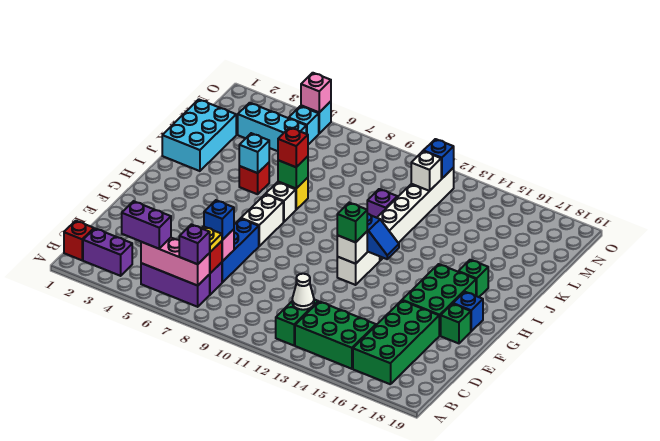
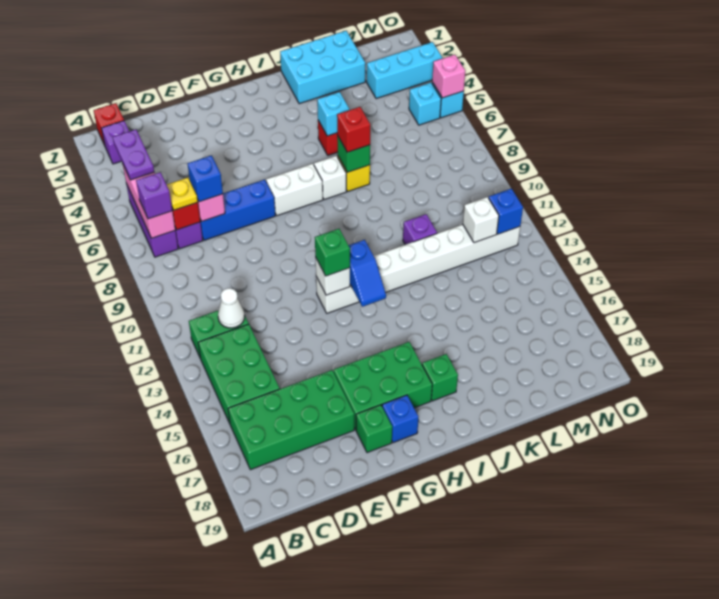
purple 1x2 brick [83,229,132,276] -> purple 1x1 brick [102,121,129,164]
purple 1x2 brick [122,201,171,249] -> purple 1x2 plate [113,130,154,180]
cyan 1x3 brick [238,103,306,151] -> cyan 1x3 brick turned to [367,42,442,99]

